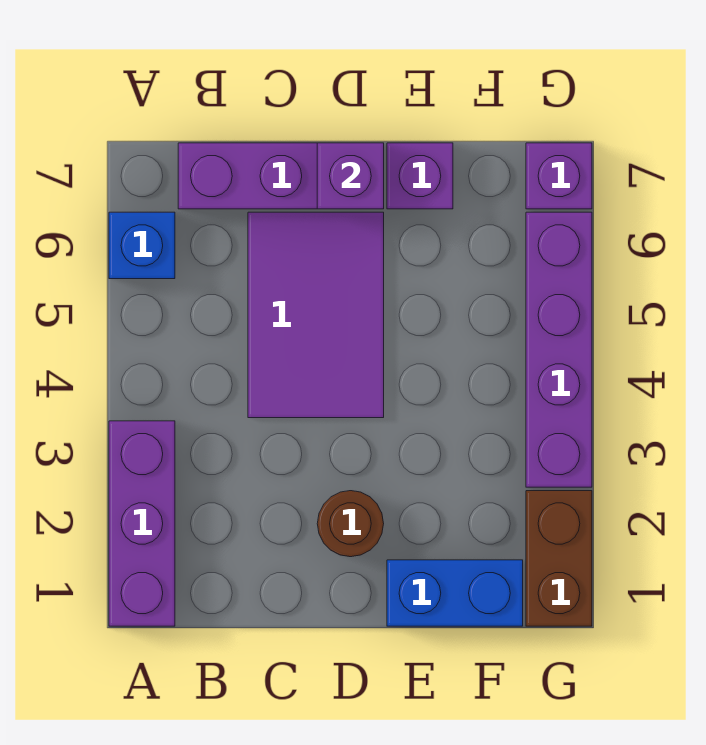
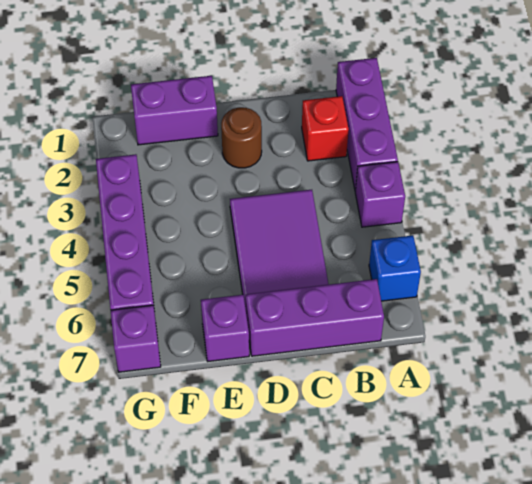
none -> red 1x1 brick [302,96,349,161]
purple 1x1 brick [317,143,384,209] -> purple 1x1 brick moved to [355,162,405,227]
blue 1x2 brick [387,560,523,626] -> purple 1x2 brick [131,76,218,145]
brown 1x2 brick [526,491,592,626] -> none

